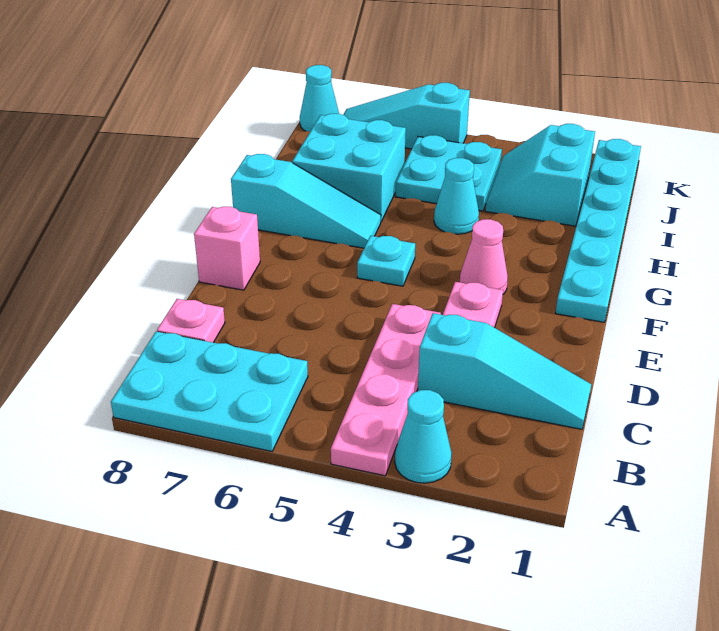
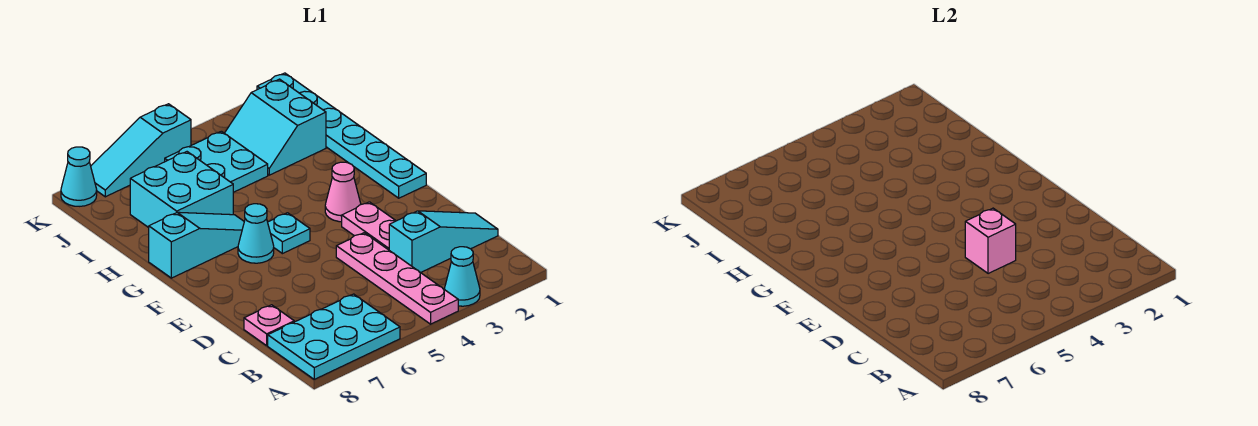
pink 1x1 brick [194,207,260,290] -> pink 1x1 brick moved to [965,208,1016,274]
cyan 1x1 cone [434,158,479,234] -> cyan 1x1 cone moved to [238,204,274,263]

